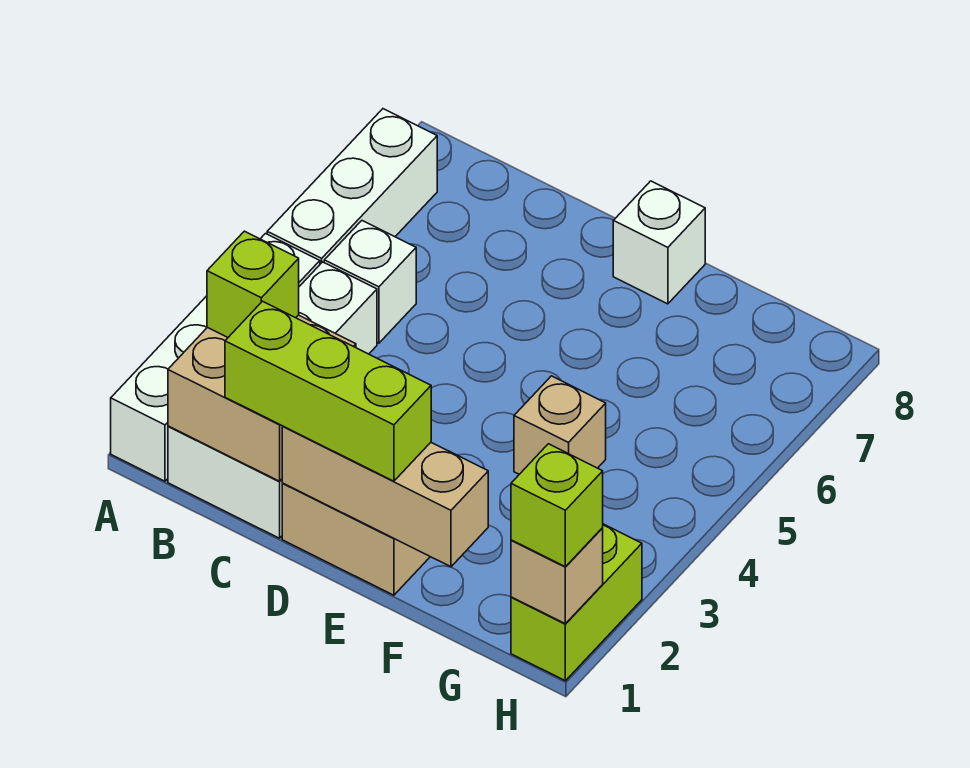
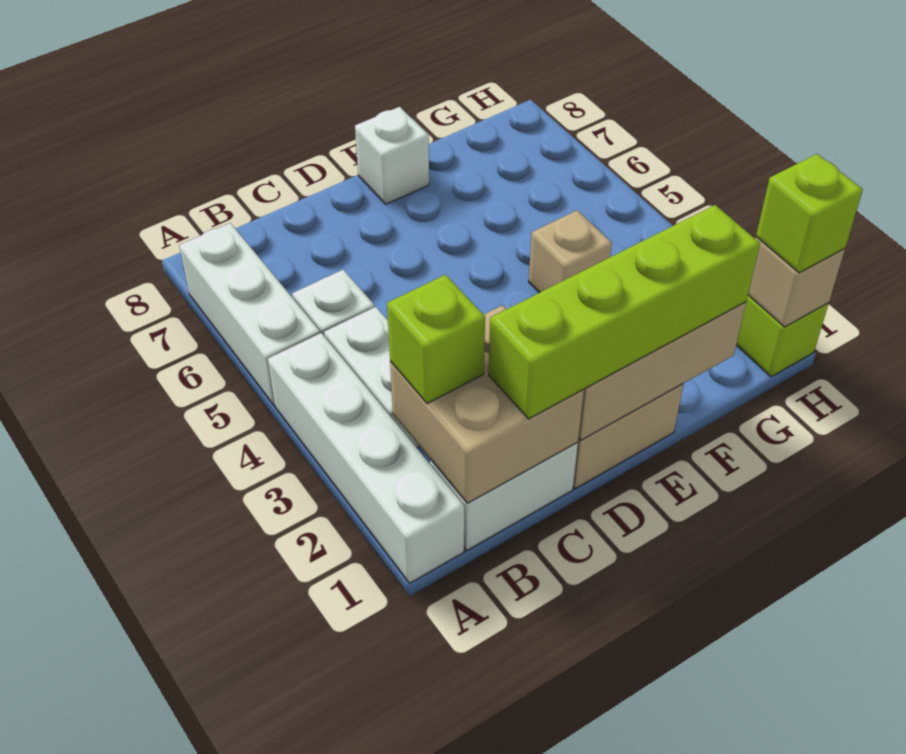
lime 1x3 brick [225,301,431,481] -> lime 1x4 brick [489,205,760,419]

